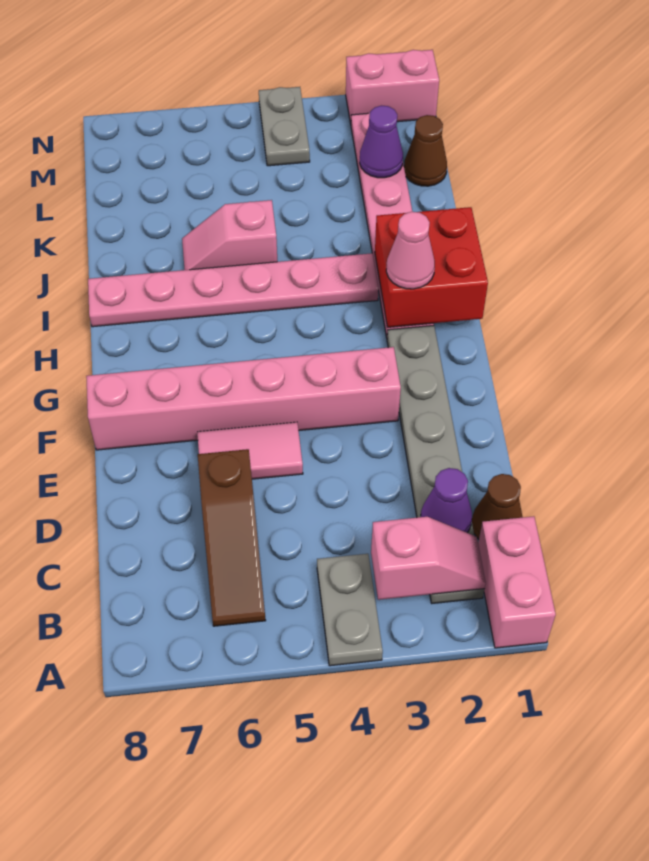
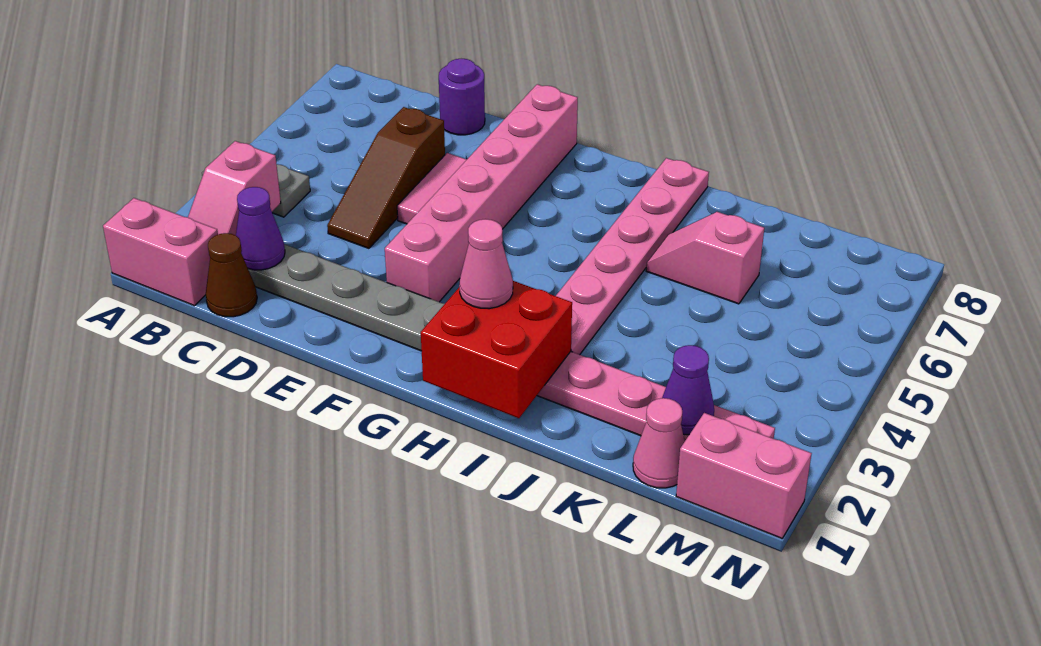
brown 1x3 slope [198,449,266,626] -> brown 1x3 slope turned to [327,107,445,248]
none -> purple 1x1 round brick [439,59,485,135]
pink 1x2 slope [182,200,277,270] -> pink 1x2 slope turned to [646,212,764,304]
brown 1x1 cone [404,115,447,186] -> pink 1x1 cone [633,398,685,488]
grey 1x2 plate [259,87,310,166] -> none
pink 1x2 brick [346,50,439,124] -> pink 1x2 brick turned to [676,413,812,538]

